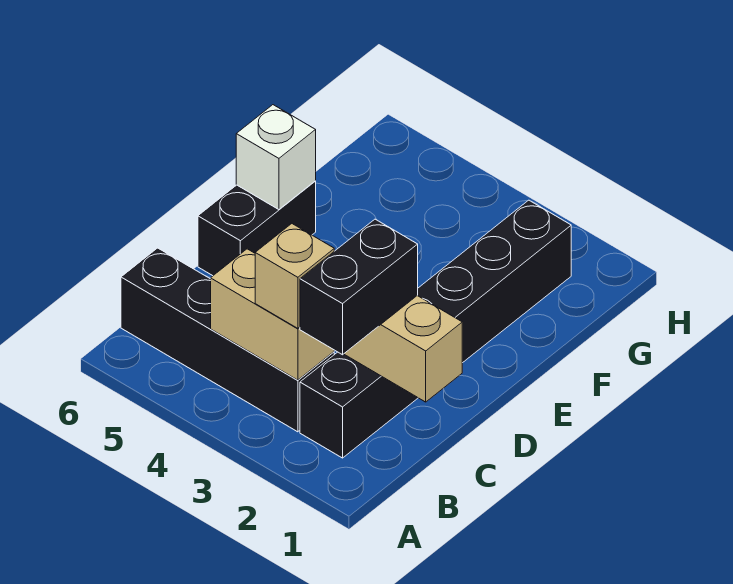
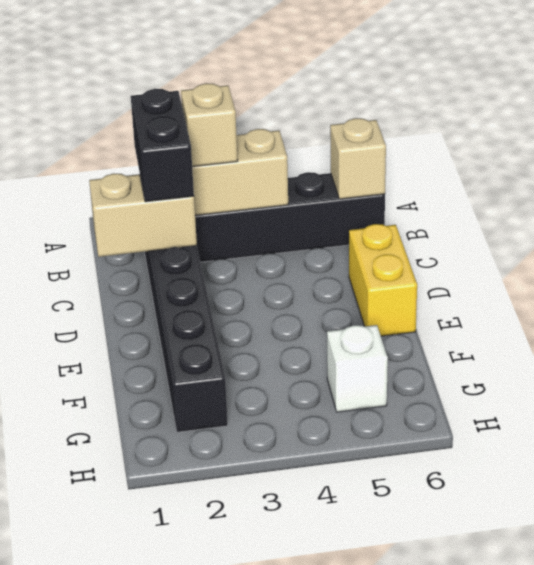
none -> tan 1x1 brick [330,118,386,199]
black 1x2 brick [198,181,316,276] -> yellow 1x2 brick [349,224,417,336]
white 1x1 brick [236,105,316,209] -> white 1x1 brick moved to [327,325,388,412]

